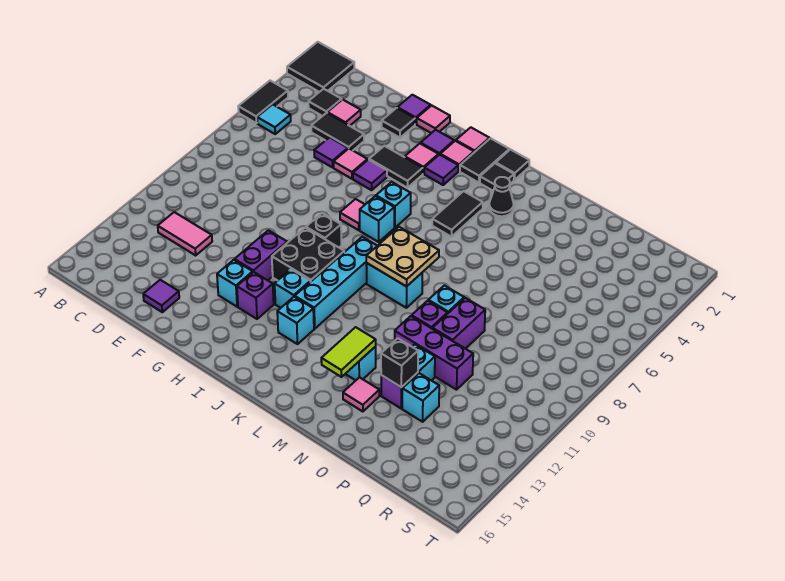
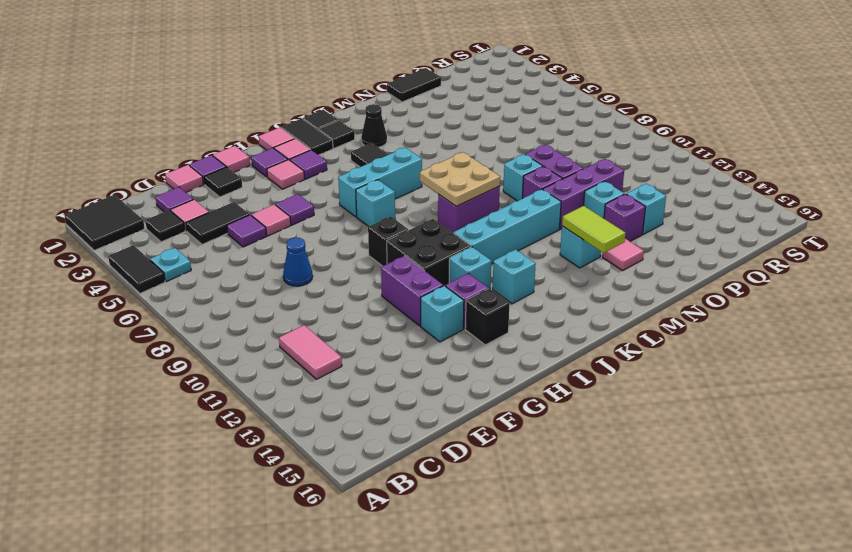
cyan 1x1 tile [257,104,291,134] -> cyan 1x1 plate [150,248,191,282]
pink 1x2 tile [158,212,212,255] -> pink 1x2 tile turned to [279,325,342,379]
none -> blue 1x1 cone [283,238,313,286]
purple 1x1 tile [143,280,179,312] -> purple 1x1 tile moved to [156,187,193,212]
black 1x2 tile [369,146,423,188] -> black 1x2 tile moved to [387,68,441,102]
pink 1x1 tile [340,199,365,230] -> pink 1x1 tile moved to [165,165,203,192]
cyan 1x1 brick [376,182,411,227] -> cyan 1x3 brick [338,148,422,217]
cyan 1x4 brick [295,237,377,329] -> cyan 1x4 brick turned to [453,189,561,264]
cyan 1x2 brick [366,263,422,308] -> purple 1x2 brick [438,186,500,233]
black 1x1 brick [381,338,418,387] -> black 1x1 brick moved to [465,288,510,345]

